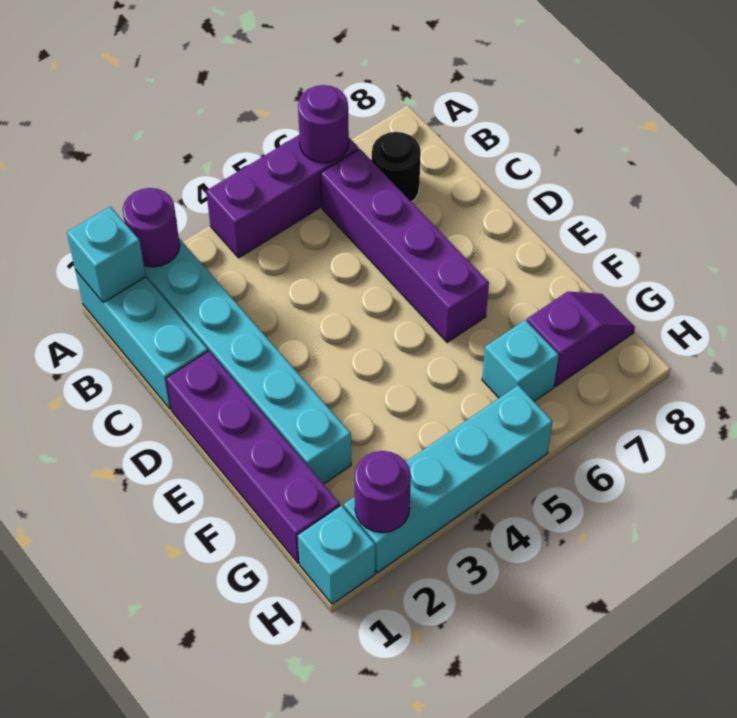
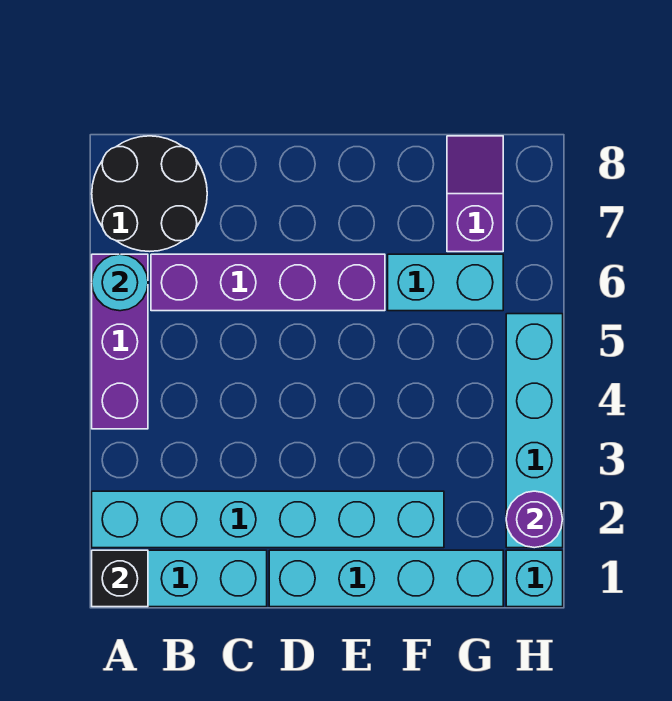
cyan 1x1 brick [67,207,146,302] -> black 1x1 brick [92,550,148,607]
purple 1x1 round brick [123,188,180,267] -> none
purple 1x1 round brick [298,85,349,163] -> cyan 1x1 round brick [92,254,148,311]
black 1x1 round brick [372,132,421,202] -> black 2x2 round brick [92,136,207,251]
purple 1x4 brick [166,351,340,563] -> cyan 1x4 brick [269,550,503,607]
cyan 1x1 brick [482,320,559,401] -> cyan 1x2 brick [388,254,503,311]

